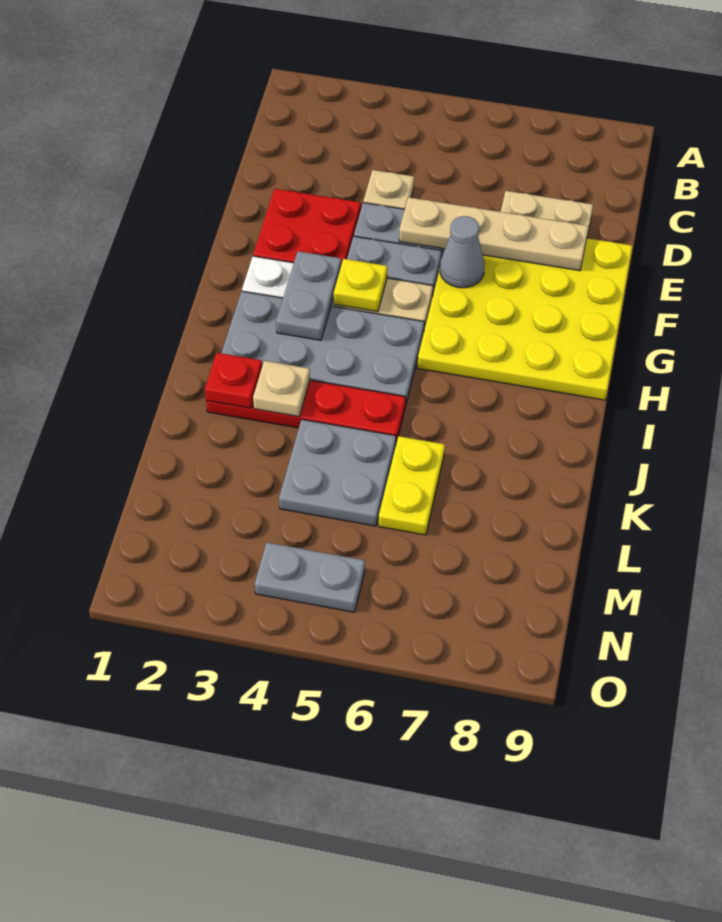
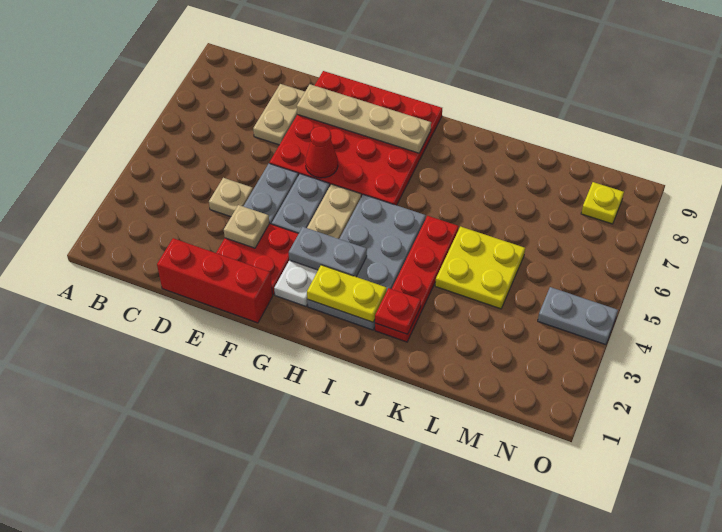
none -> red 1x3 brick [157,238,273,323]
tan 1x4 plate [399,197,588,271] -> tan 1x4 plate turned to [297,84,431,153]
yellow 4x4 plate [417,238,633,400] -> red 4x4 plate [269,71,442,205]
grey 1x1 cone [440,216,485,288] -> red 1x1 cone [306,126,338,178]
yellow 1x1 plate [334,259,387,312] -> yellow 1x1 plate moved to [581,182,624,224]
tan 1x1 plate [253,361,310,417] -> tan 1x1 plate moved to [224,205,269,248]
grey 2x2 plate [279,420,396,526] -> yellow 2x2 plate [435,227,525,309]
yellow 1x2 plate [378,436,445,535] -> yellow 1x2 plate moved to [307,265,387,322]
grey 1x2 plate [255,543,365,612] -> grey 1x2 plate turned to [538,287,618,345]

